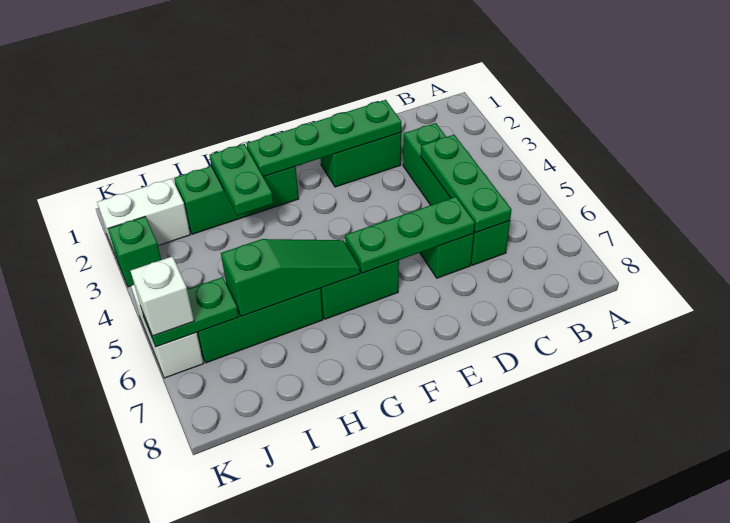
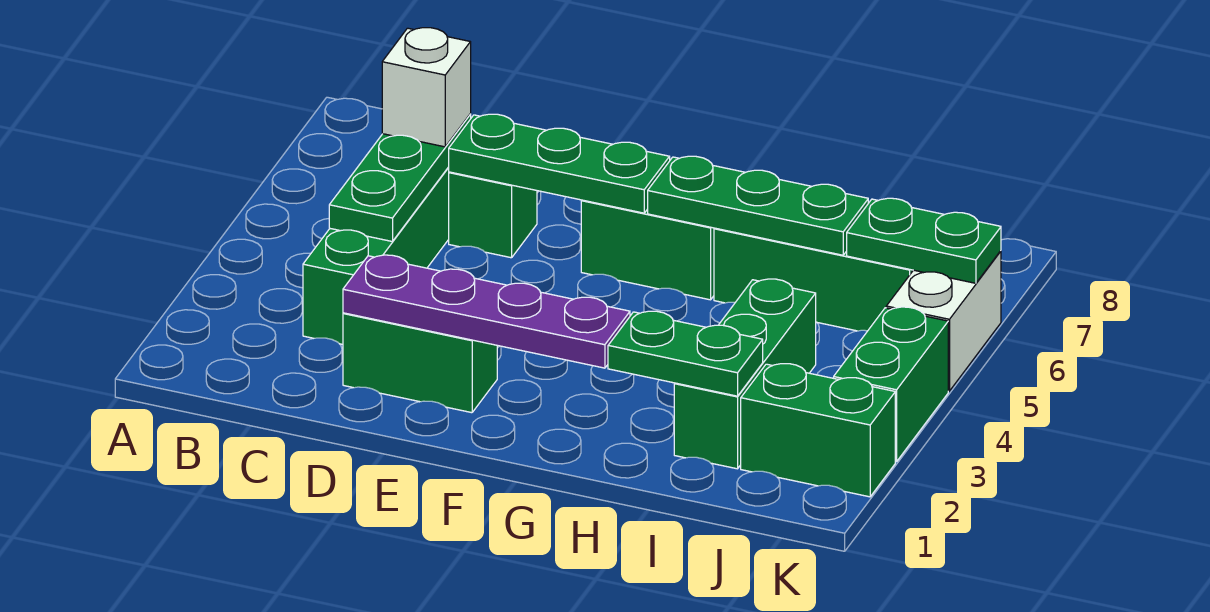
green 1x4 plate [246,100,401,177] -> purple 1x4 plate [343,255,630,368]
green 1x3 brick [174,166,299,234] -> green 1x3 brick turned to [674,279,816,469]
green 1x3 slope [221,239,360,316] -> green 1x3 plate [648,156,868,255]
green 1x2 plate [210,144,273,215] -> green 1x2 plate turned to [608,311,763,396]
white 1x2 brick [97,179,190,256] -> green 1x2 brick [741,364,895,497]
green 1x1 brick [108,217,161,287] -> green 1x2 brick [834,307,948,462]
white 1x1 brick [131,256,194,336] -> white 1x1 brick moved to [382,28,471,147]

